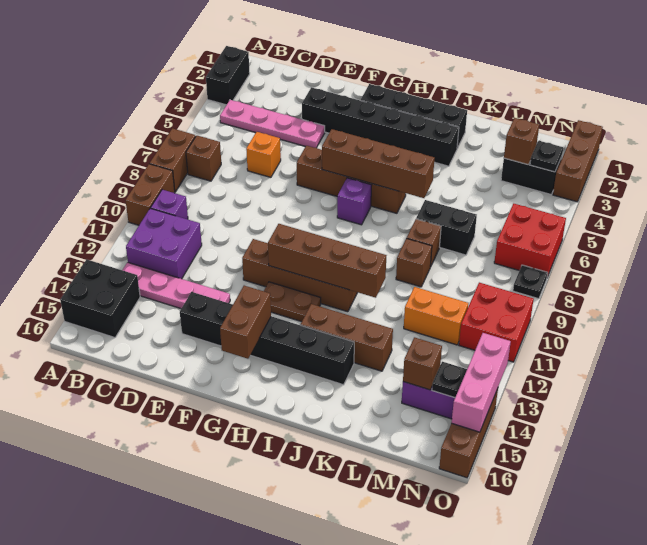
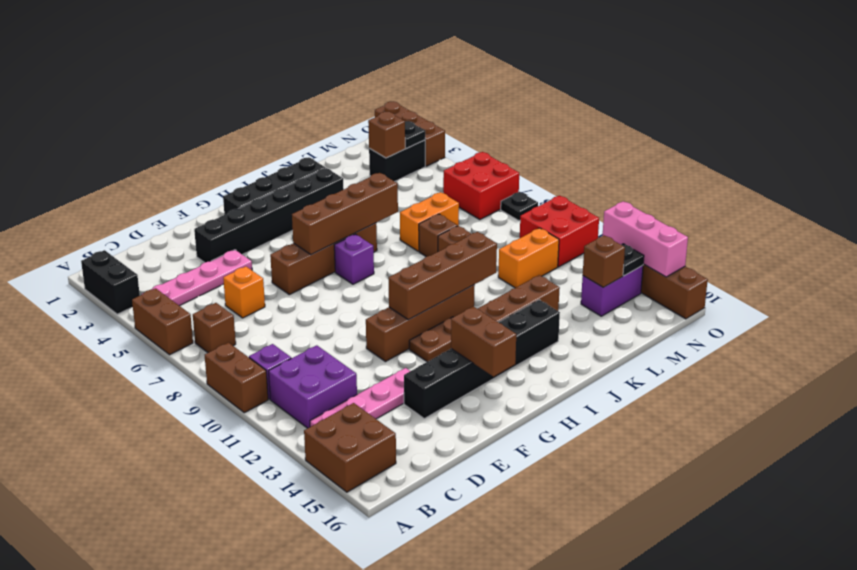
brown 1x2 brick [150,128,196,192] -> brown 1x2 brick moved to [132,288,193,355]
black 2x2 brick [60,260,140,338] -> brown 2x2 brick [304,403,396,492]
black 1x2 brick [416,200,477,255] -> orange 1x2 brick [400,192,459,251]

